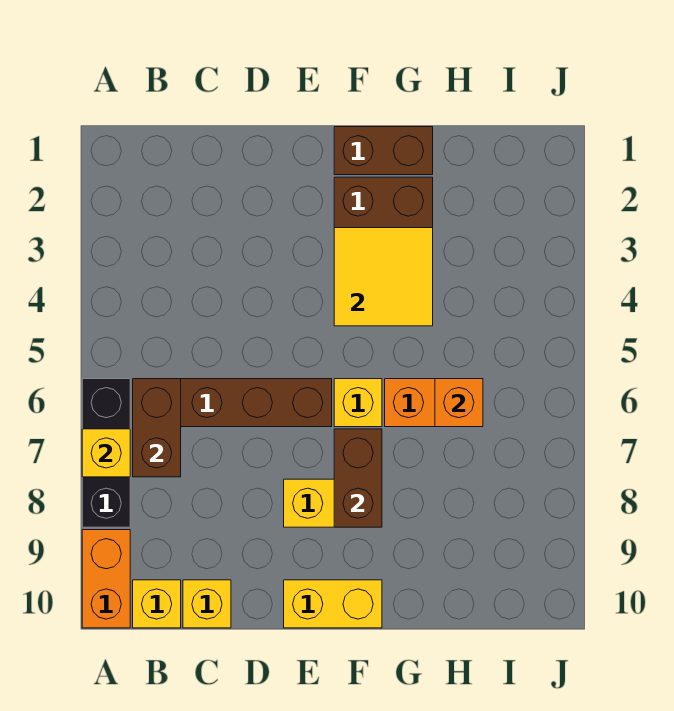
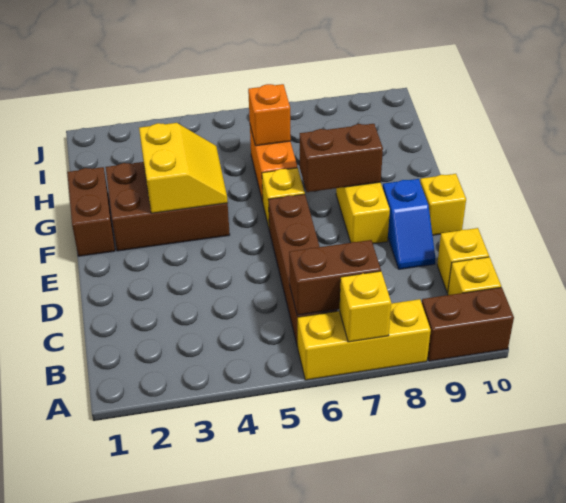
black 1x3 brick [82,379,130,527] -> yellow 1x3 brick [298,299,431,380]
orange 1x2 brick [82,530,130,628] -> brown 1x2 brick [422,287,514,361]
none -> blue 1x2 slope [383,179,435,269]
yellow 1x2 brick [284,580,382,628] -> yellow 1x1 brick [420,174,466,235]
yellow 2x2 tile [334,228,433,326] -> yellow 2x2 slope [139,123,228,213]

